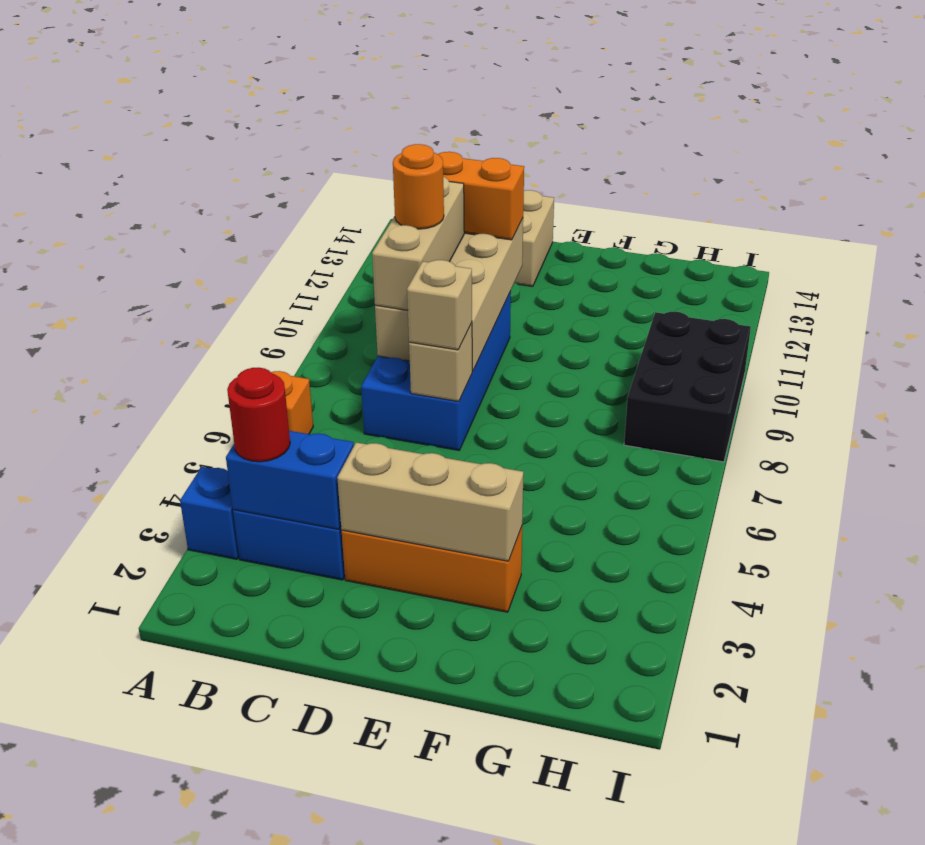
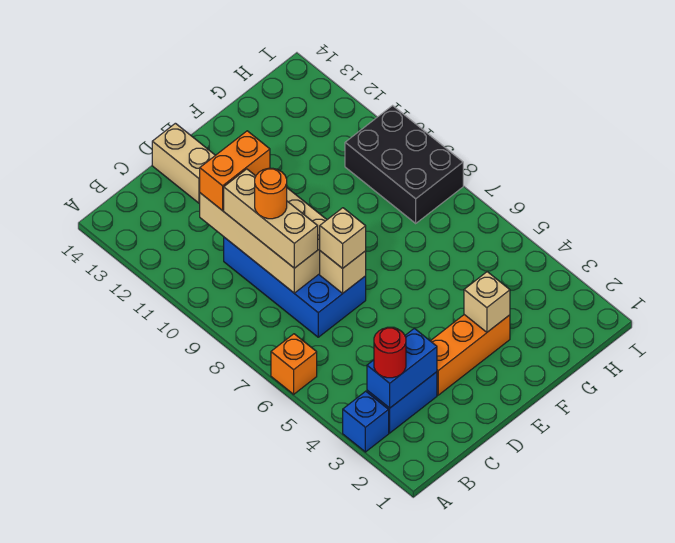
tan 1x3 brick [337,442,523,561] -> tan 1x1 brick [464,272,510,332]

